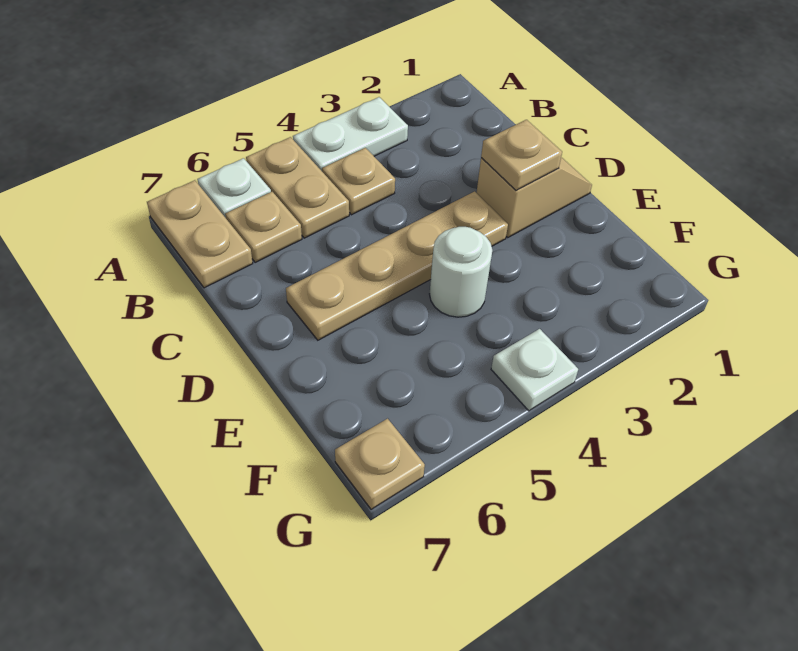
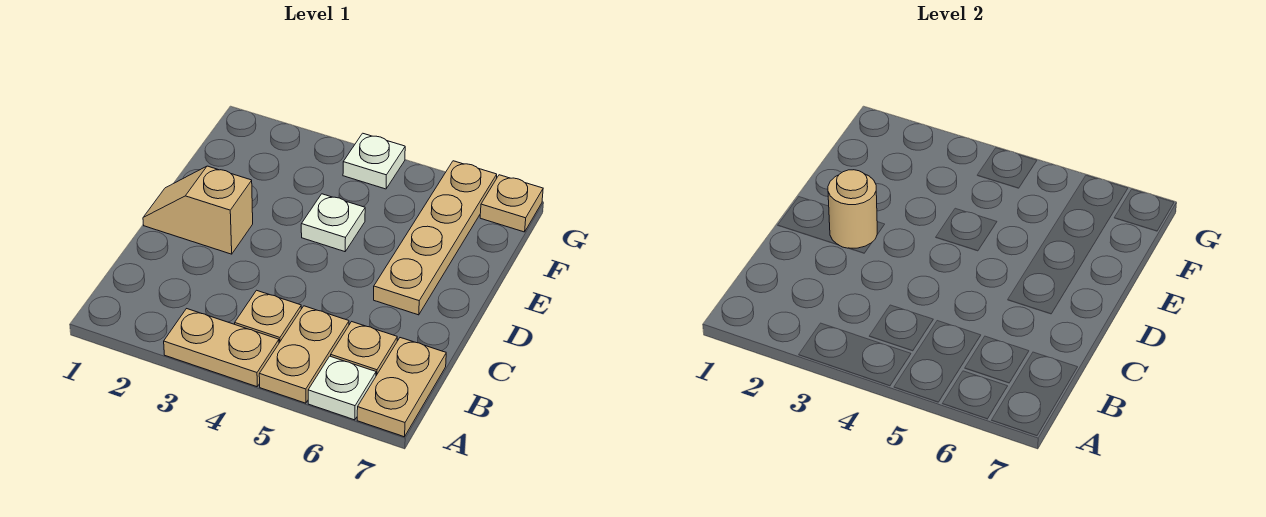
white 1x2 plate [293,97,408,171] -> tan 1x2 plate [164,309,279,387]
tan 1x1 plate [481,120,562,191] -> tan 1x1 round brick [828,170,877,248]
tan 1x4 plate [286,191,508,340] -> tan 1x4 plate turned to [374,161,497,315]
white 1x1 round brick [430,227,492,317] -> white 1x1 plate [301,194,365,252]

